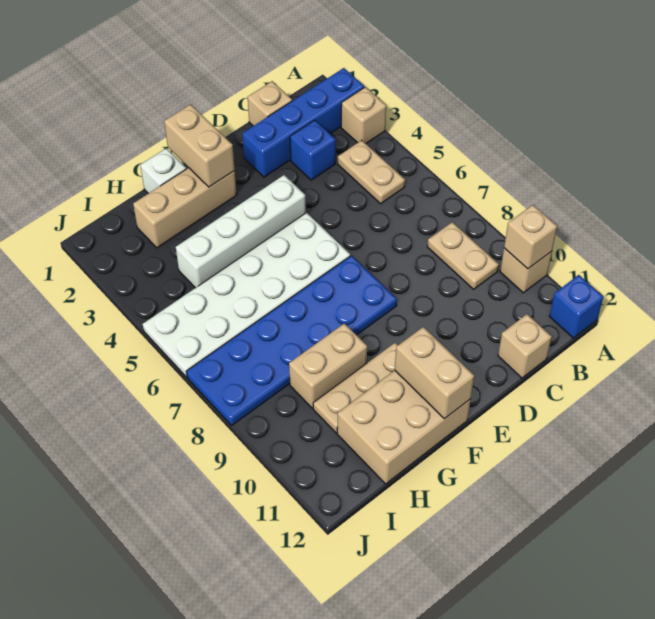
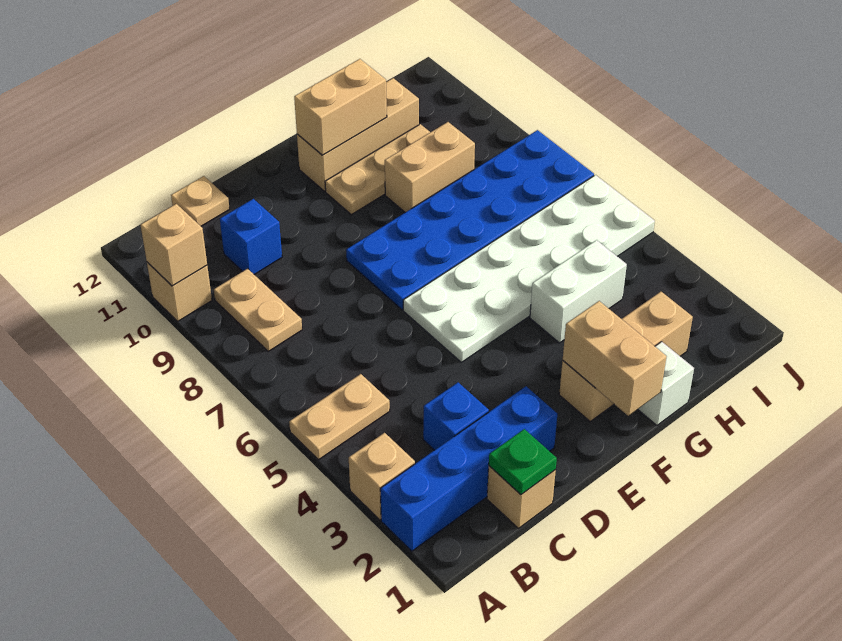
blue 1x1 brick [549,275,603,338] -> blue 1x1 brick moved to [220,199,282,274]
tan 1x2 plate [338,140,405,204] -> tan 1x2 plate turned to [289,374,390,460]
none -> green 1x1 plate [489,429,557,495]
tan 1x1 brick [498,314,552,378] -> tan 1x1 plate [171,176,230,226]
white 1x4 brick [176,175,306,288] -> white 1x2 brick [530,240,627,343]
tan 2x3 brick [337,370,471,484] -> tan 1x3 brick [297,78,419,191]
tan 1x2 brick [395,327,474,419] -> tan 1x2 brick turned to [294,59,387,155]

